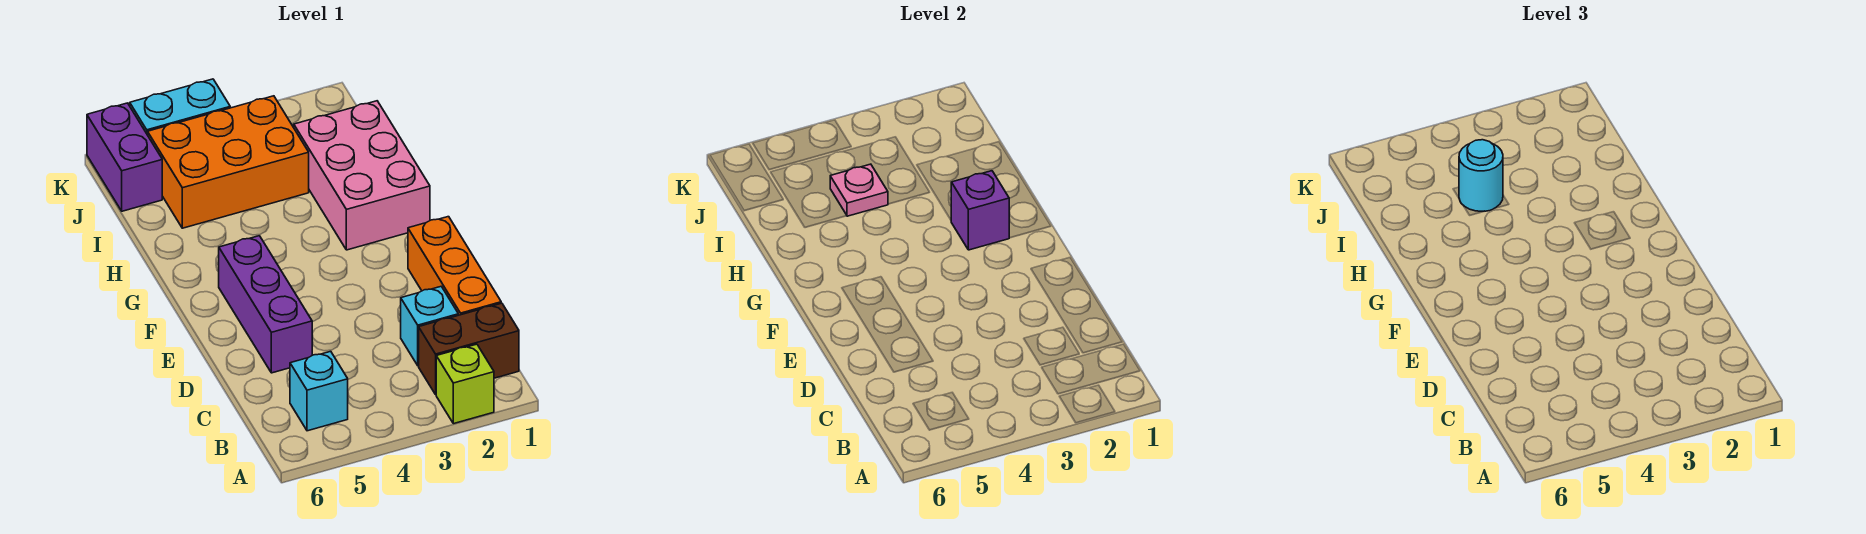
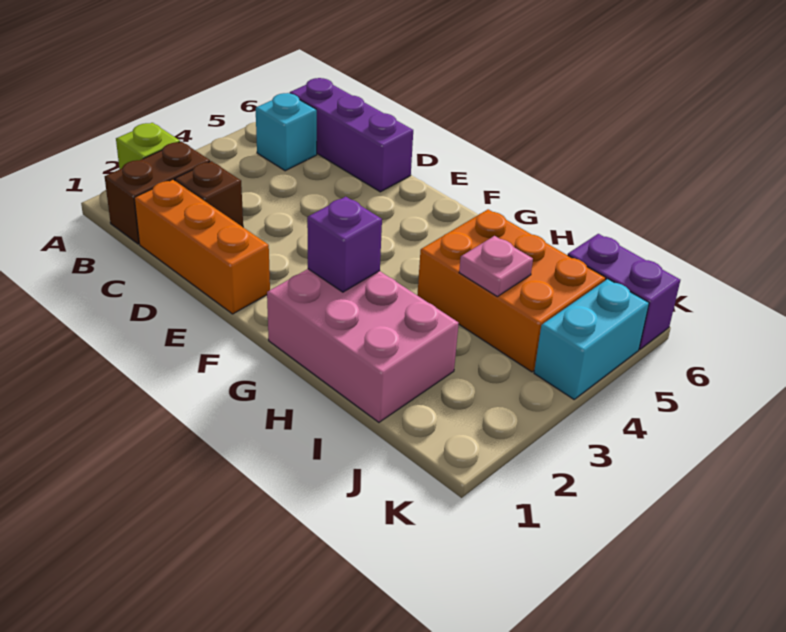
cyan 1x1 brick [401,286,458,366] -> brown 1x1 brick [175,161,243,227]
purple 1x3 brick [219,236,312,373] -> purple 1x3 brick moved to [290,78,413,192]
orange 2x3 brick [148,96,309,228] -> orange 2x3 brick turned to [417,209,606,372]
cyan 1x1 round brick [1459,140,1503,211] -> none

